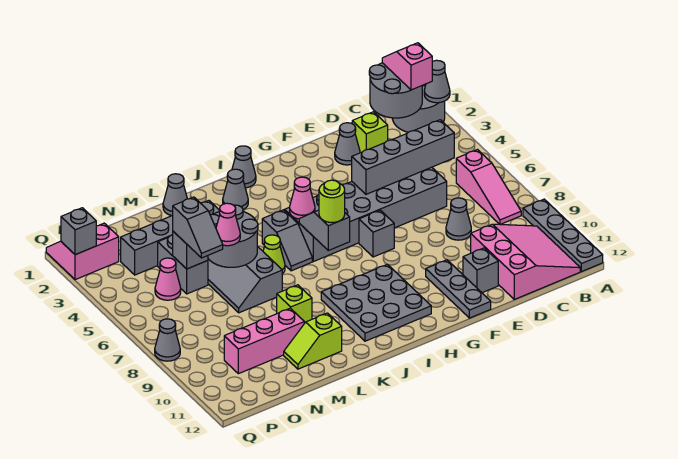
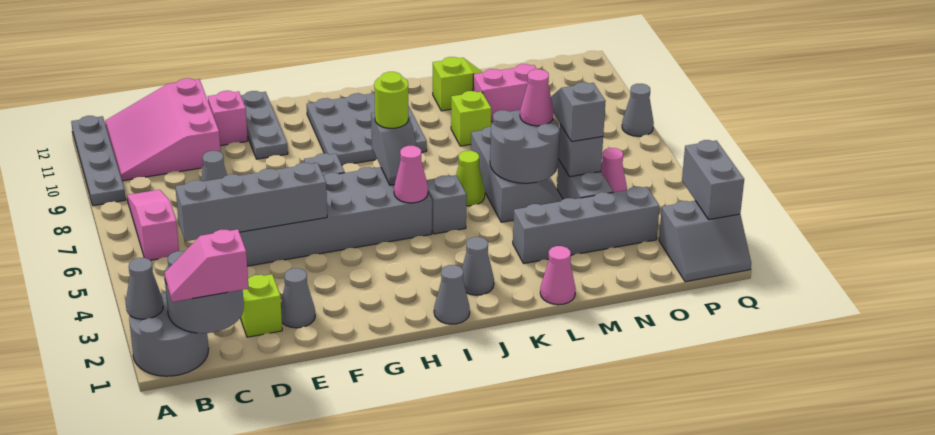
pink 1x2 slope [382,43,432,90] -> pink 1x2 slope turned to [165,229,249,302]
grey 1x1 brick [463,248,498,293] -> pink 1x1 brick [208,91,248,146]
grey 1x1 cone [163,174,187,216] -> pink 1x1 cone [540,246,576,305]
pink 1x3 brick [224,308,304,374] -> pink 1x2 brick [473,64,536,122]
pink 2x2 slope [46,223,119,280] -> grey 2x2 slope [659,201,751,282]
grey 1x1 brick [61,208,96,255] -> grey 1x2 brick [682,140,744,220]

